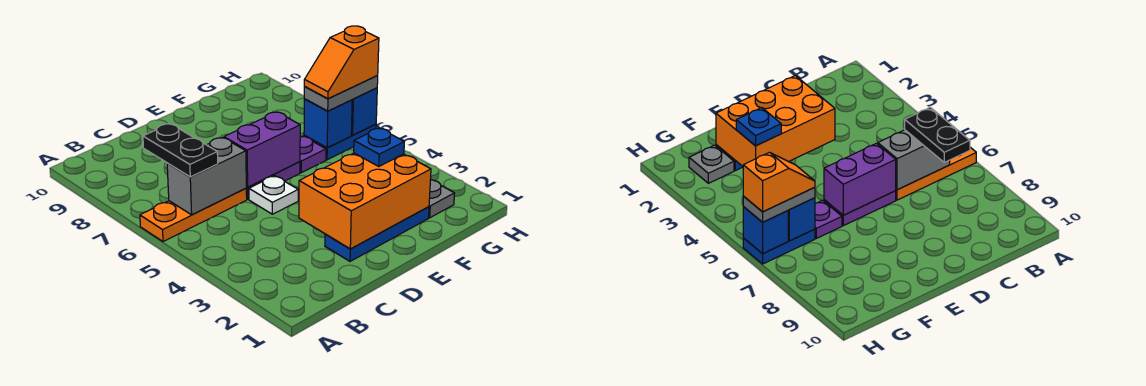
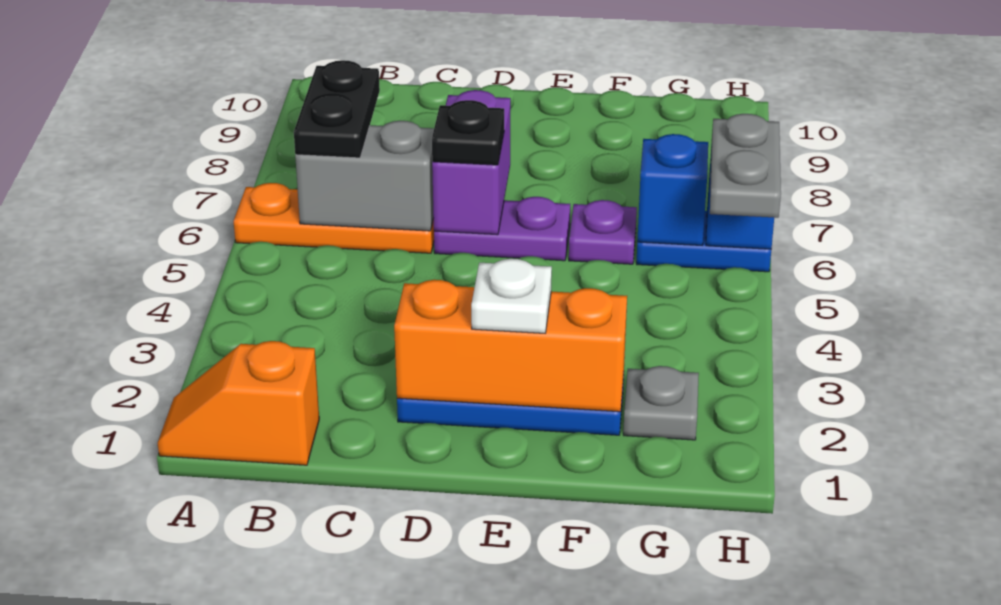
orange 2x3 brick [299,153,431,249] -> orange 1x3 brick [394,280,627,412]
white 1x1 plate [249,176,298,214] -> white 1x1 plate moved to [471,259,552,333]
purple 1x2 brick [224,112,300,187] -> purple 1x2 brick turned to [432,90,511,235]
none -> black 1x1 plate [432,100,504,165]
blue 1x1 plate [354,128,404,167] -> none
grey 1x2 plate [304,76,378,111] -> grey 1x2 plate turned to [710,114,781,218]
orange 1x2 slope [304,26,379,99] -> orange 1x2 slope moved to [158,341,319,465]

